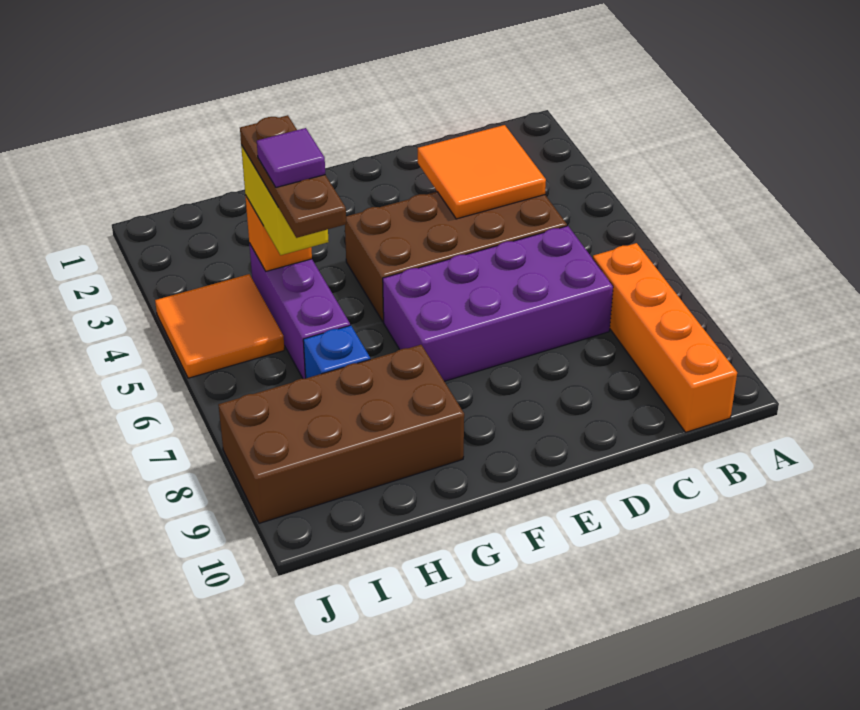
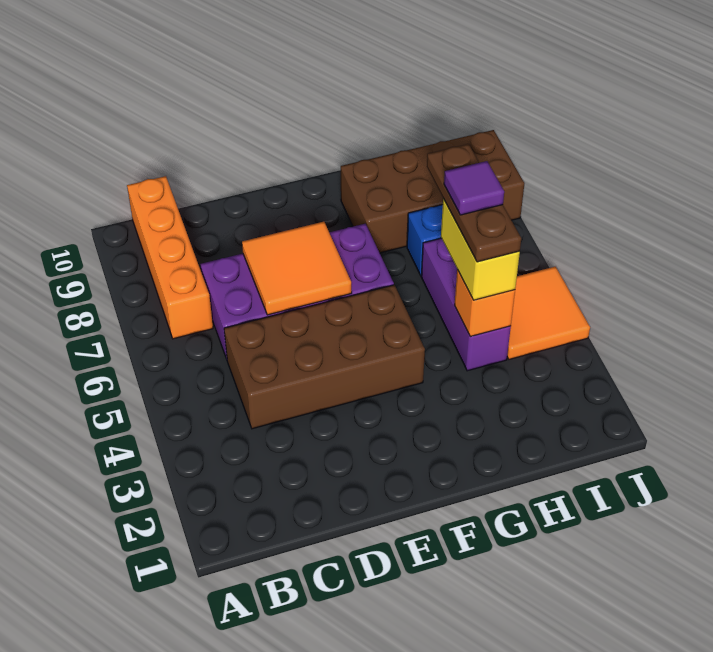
orange 2x2 tile [418,125,546,219] -> orange 2x2 tile moved to [242,222,352,315]

